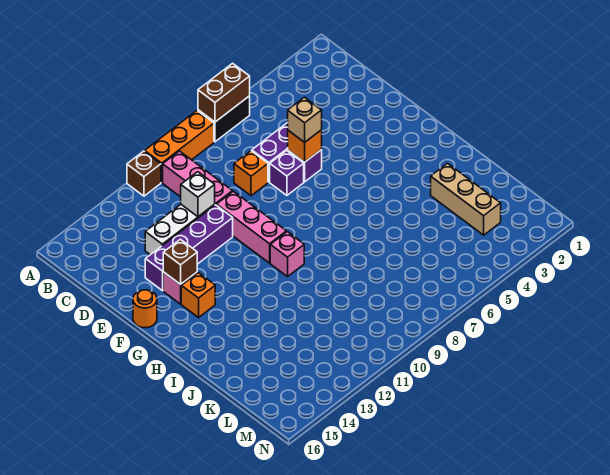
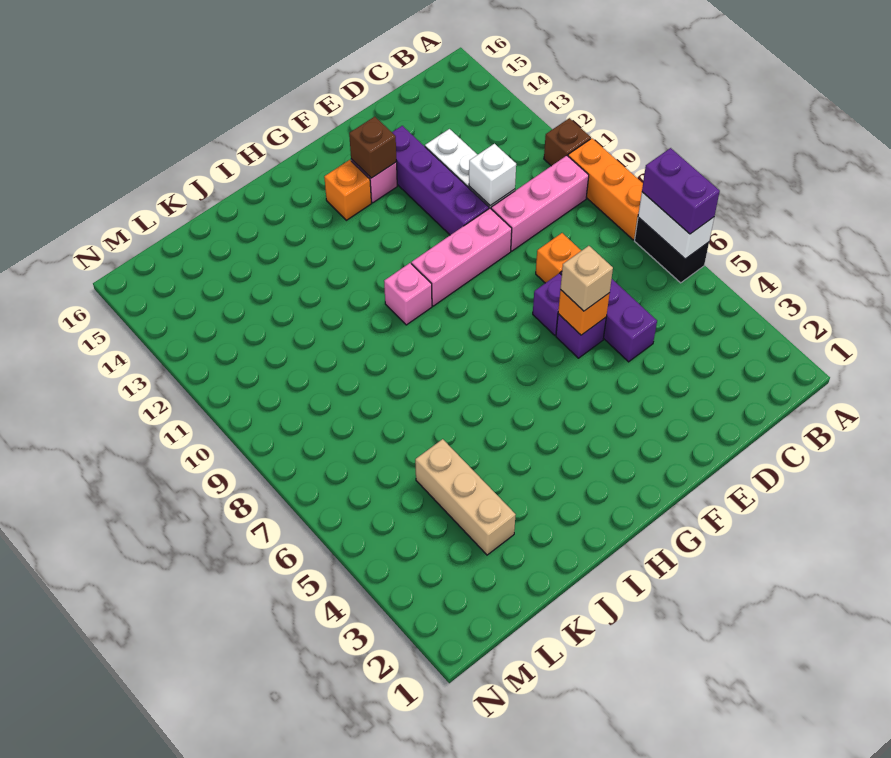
brown 1x2 brick [198,63,250,122] -> white 1x2 brick [638,192,714,259]
none -> purple 1x2 brick [642,148,720,234]
orange 1x1 round brick [133,290,157,328] -> none
tan 1x3 brick [431,163,501,235] -> tan 1x3 brick turned to [415,439,516,555]

